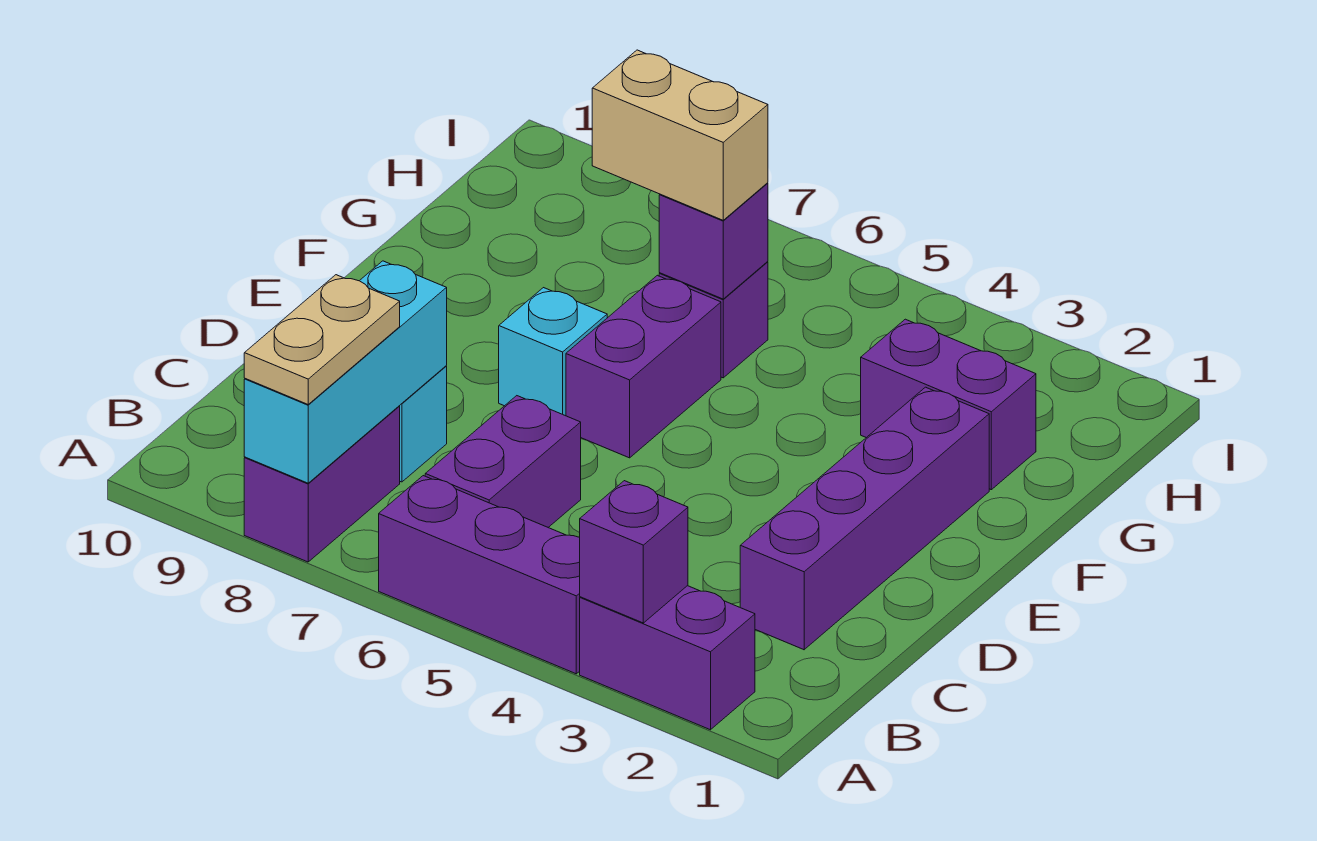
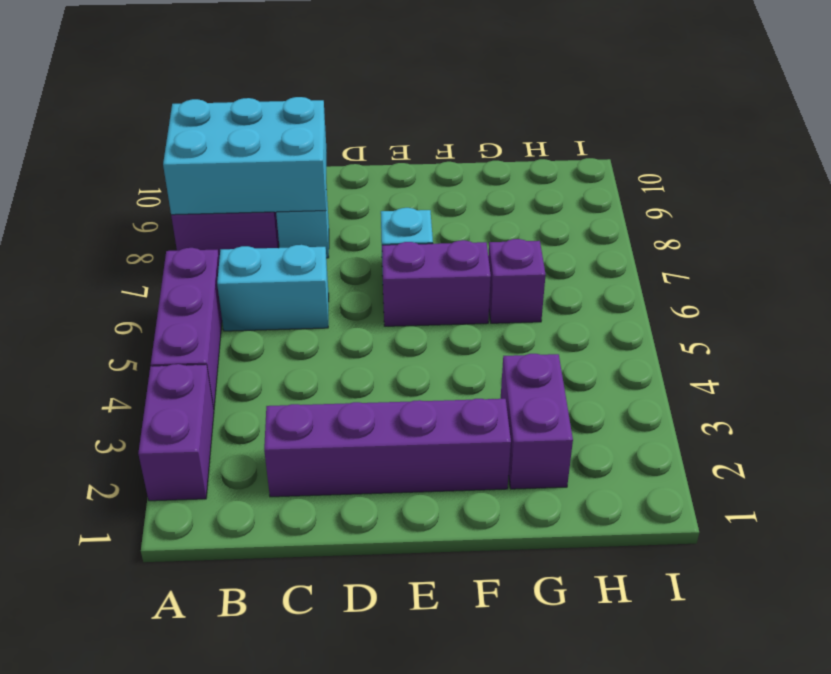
purple 1x1 brick [580,481,688,623] -> none
cyan 1x3 brick [244,261,447,483] -> cyan 2x3 brick [163,97,327,215]
tan 1x2 plate [244,275,400,404] -> none
purple 1x2 brick [425,396,581,527] -> cyan 1x2 brick [217,245,329,331]
purple 1x1 brick [659,183,768,299] -> none
tan 1x2 brick [592,50,768,220] -> none

